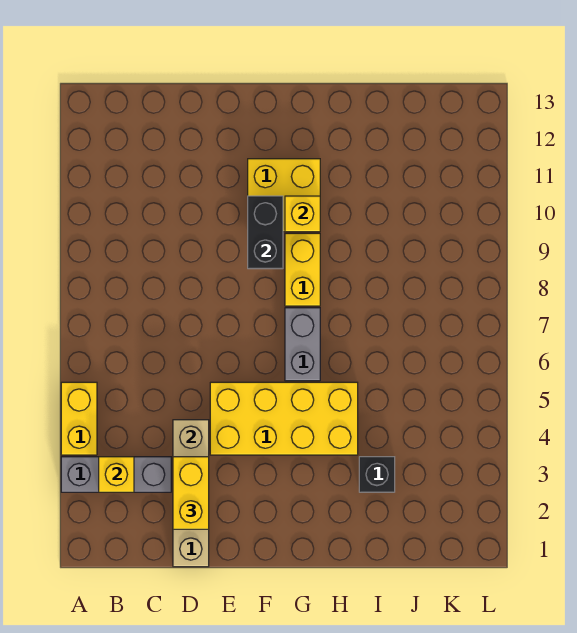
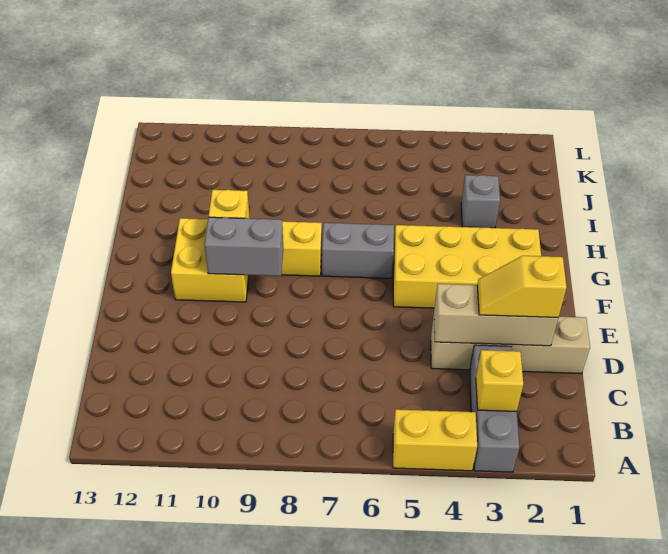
yellow 1x2 brick [173,457,209,529] -> yellow 1x2 slope [477,256,567,317]
yellow 2x4 brick [210,382,358,455] -> yellow 2x4 brick turned to [393,225,541,308]
black 1x2 brick [248,196,283,269] -> grey 1x2 brick [205,217,283,276]
black 1x1 brick [359,457,395,492] -> grey 1x1 brick [461,175,500,228]

